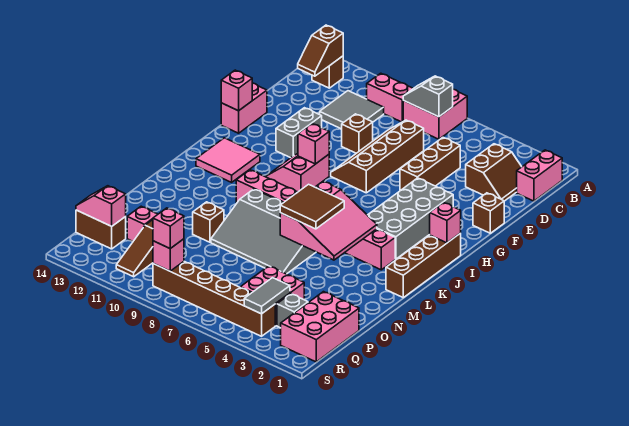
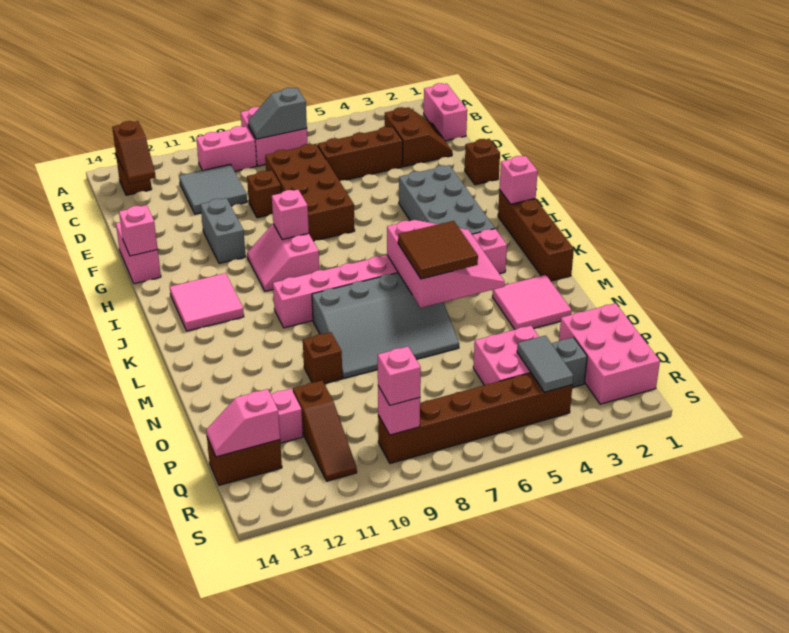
brown 1x3 brick [400,138,460,191] -> brown 1x3 brick turned to [318,127,403,181]
brown 2x4 slope [331,120,424,193] -> brown 2x4 brick [265,144,355,241]
none -> pink 2x2 tile [492,275,572,330]

